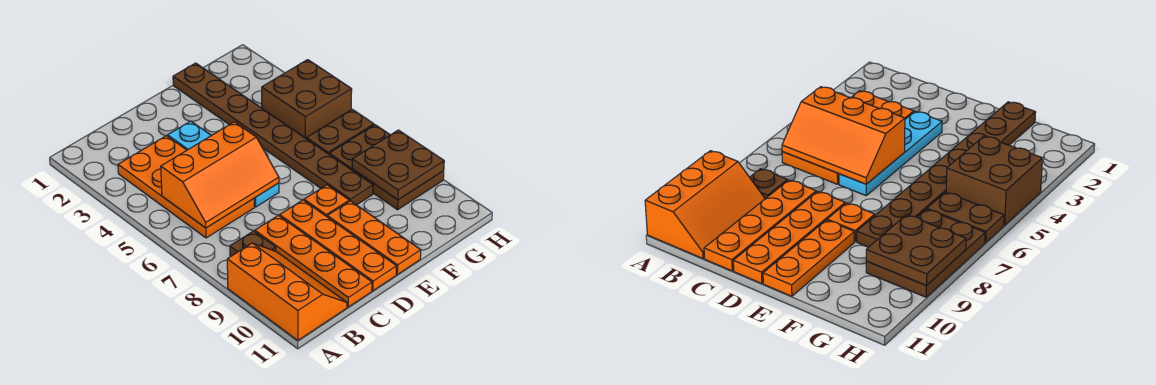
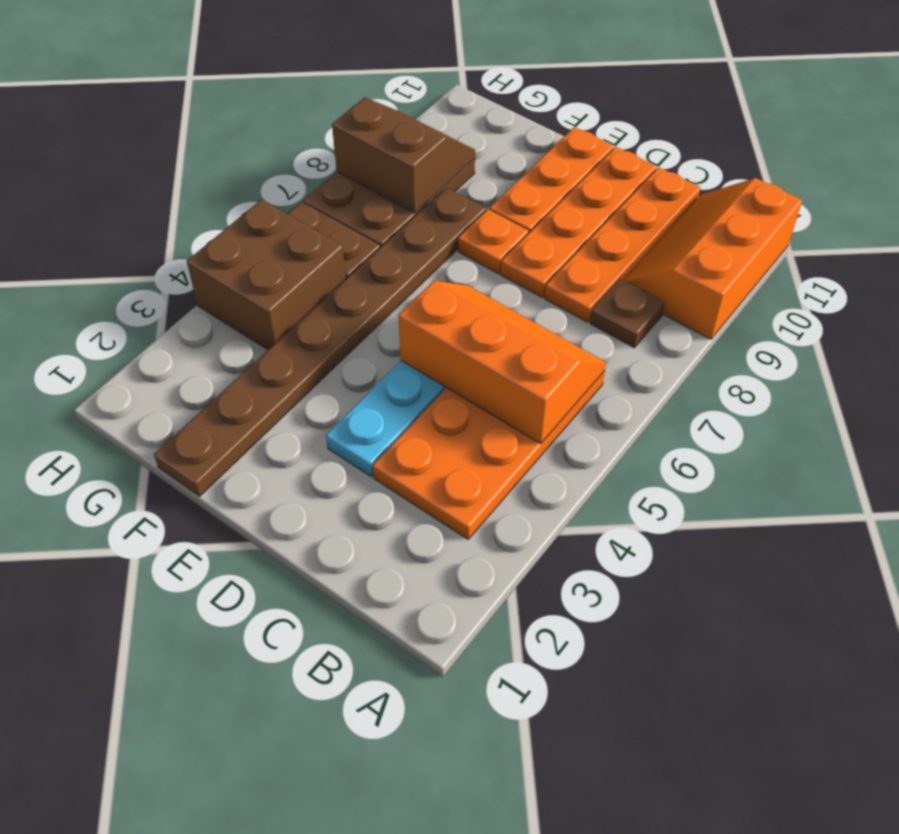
brown 2x2 plate [352,130,444,200] -> brown 2x2 slope [332,97,475,213]

